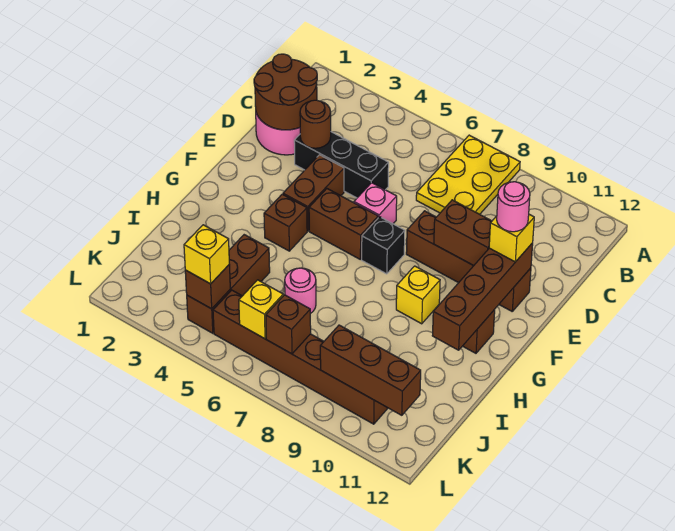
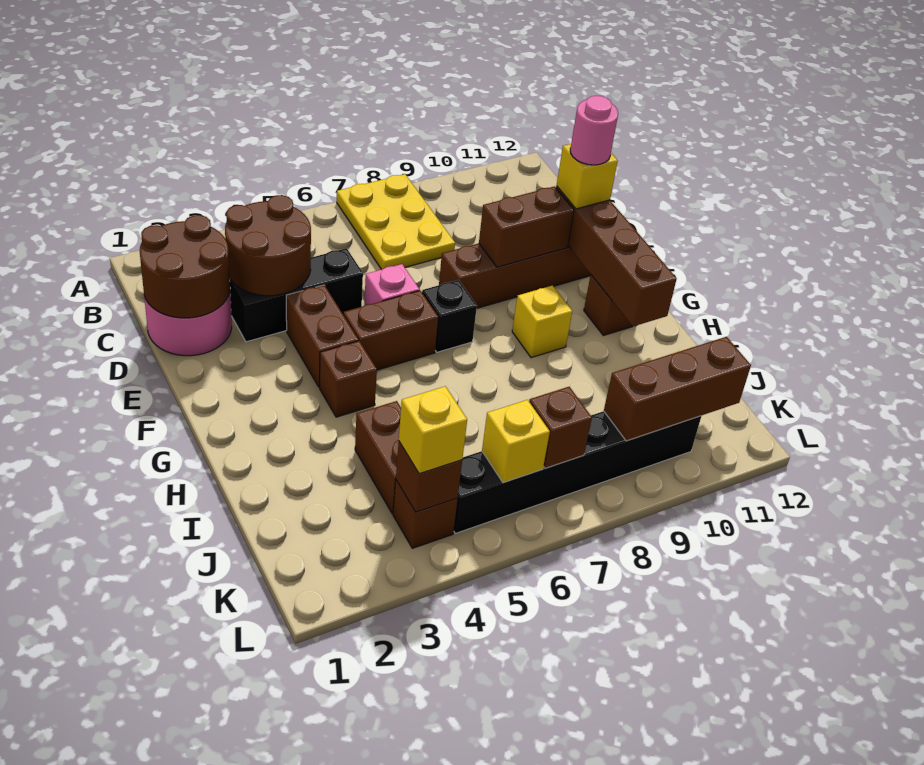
brown 1x1 round brick [300,100,331,148] -> brown 2x2 round brick [225,195,311,296]
pink 1x1 round brick [285,268,316,314] -> none
brown 1x6 brick [213,290,388,424] -> black 1x6 brick [454,411,701,533]

